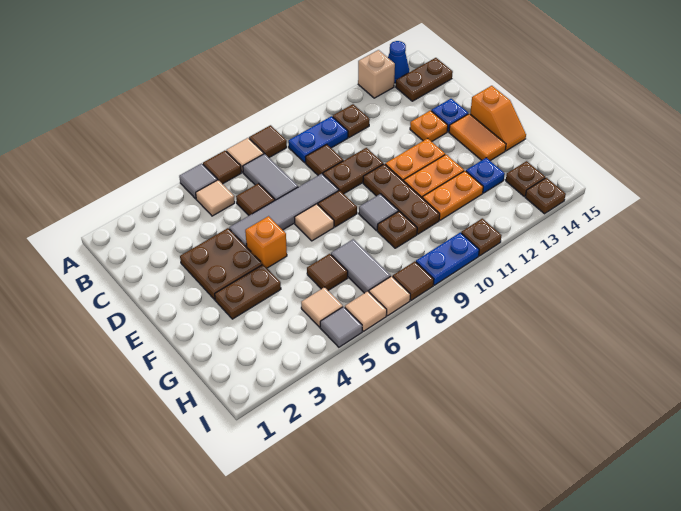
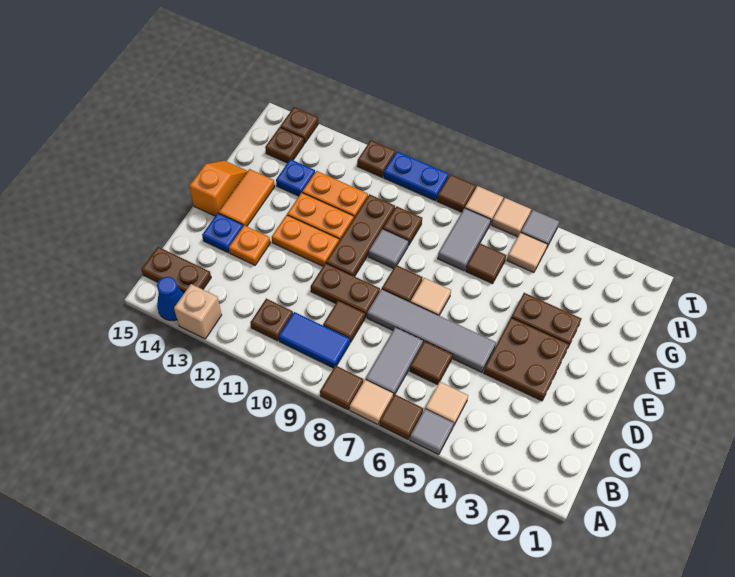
blue 1x2 plate [288,116,348,163] -> blue 1x2 tile [279,312,350,368]
orange 1x1 brick [245,216,287,268] -> none

